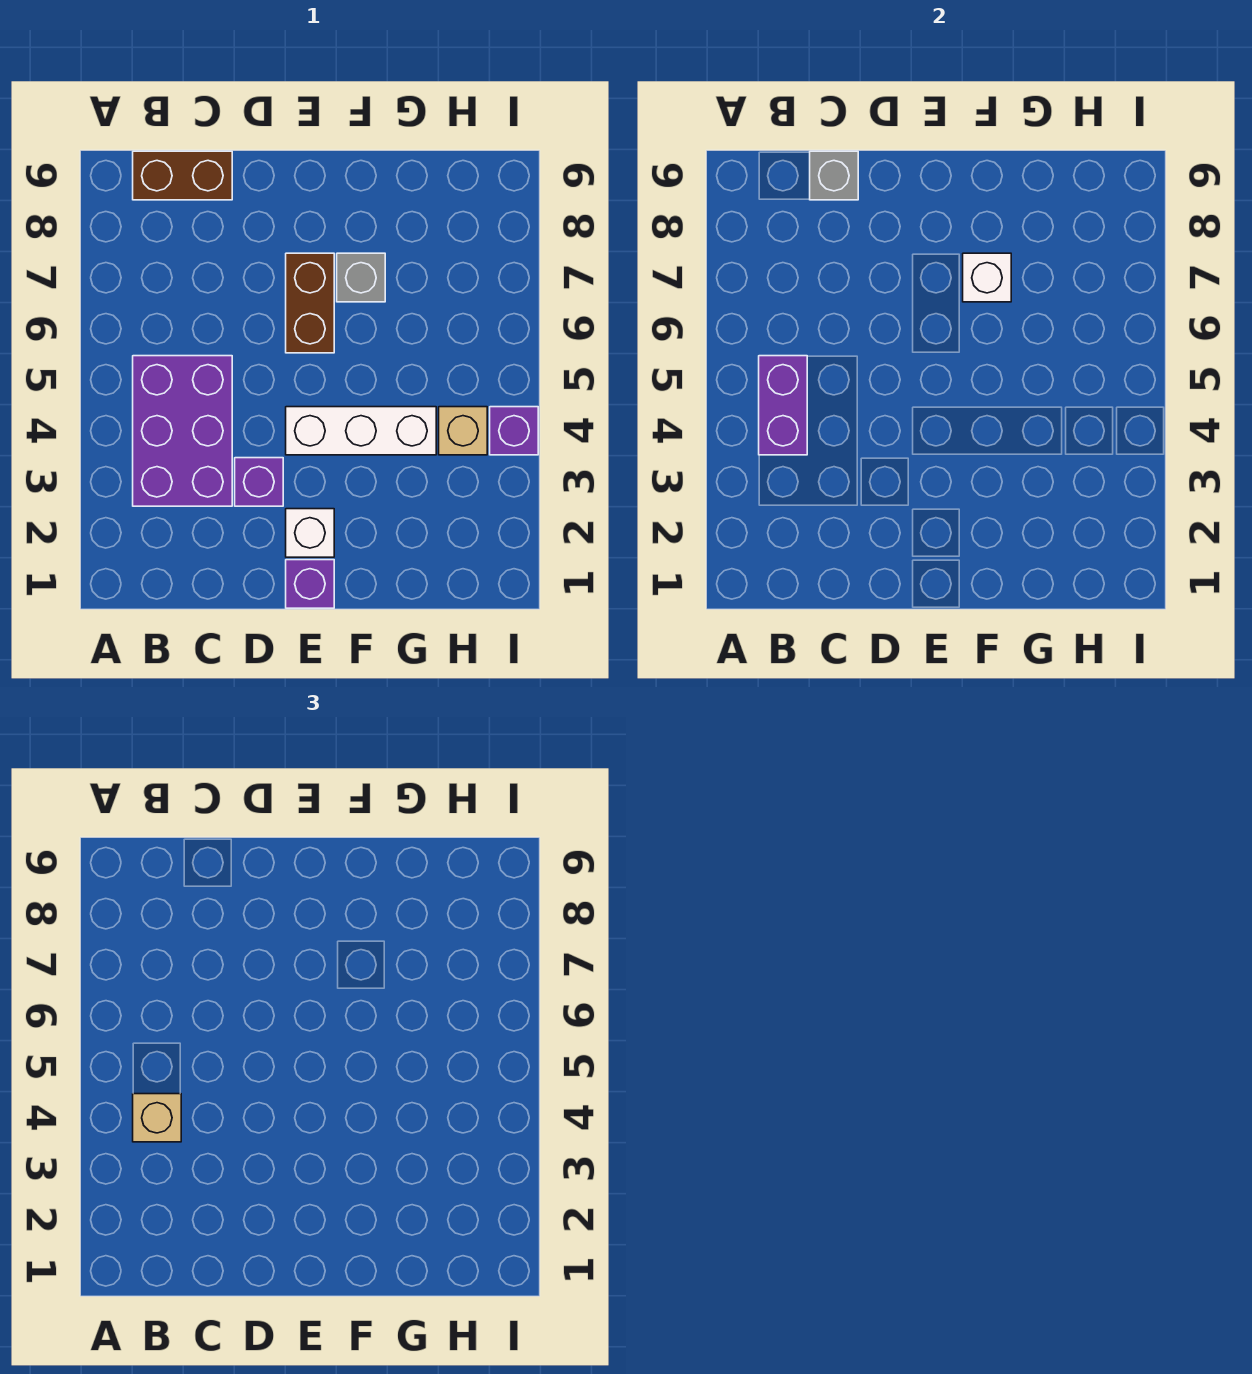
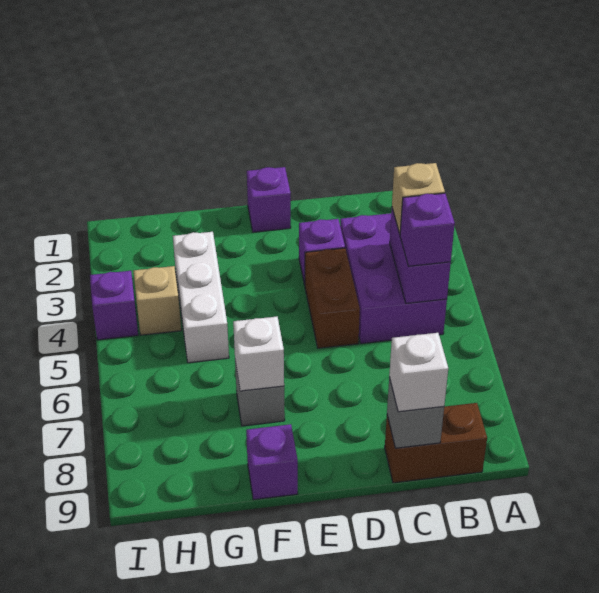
none -> purple 1x1 brick [400,193,455,266]
white 1x1 brick [286,509,334,557] -> white 1x1 brick moved to [389,333,448,412]
white 1x3 brick [286,407,436,455] -> white 1x3 brick turned to [173,232,229,363]
brown 1x2 brick [286,253,334,353] -> brown 1x2 brick moved to [305,248,360,348]
none -> purple 1x1 brick [246,424,298,500]

